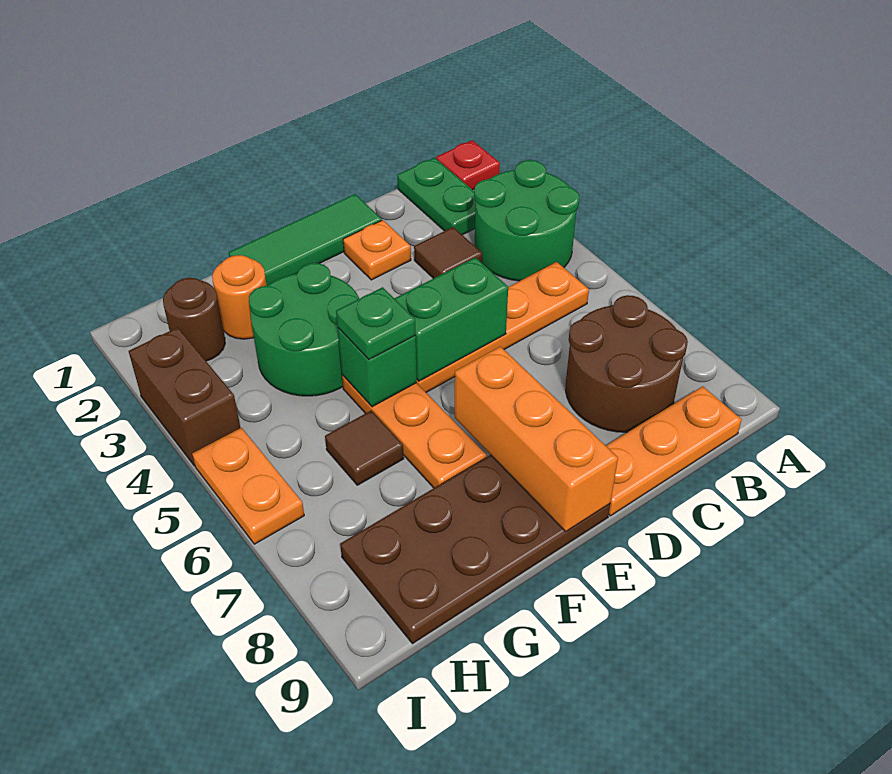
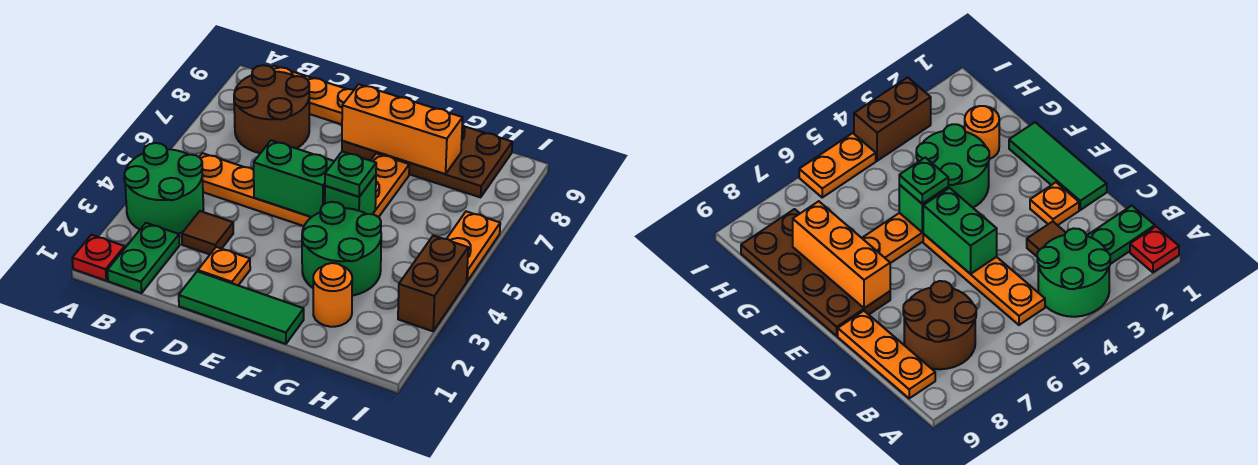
orange 1x3 brick [455,346,618,531] -> orange 1x3 brick turned to [342,84,463,174]
brown 1x1 tile [325,411,404,485] -> none
brown 1x1 round brick [163,278,225,361] -> none

